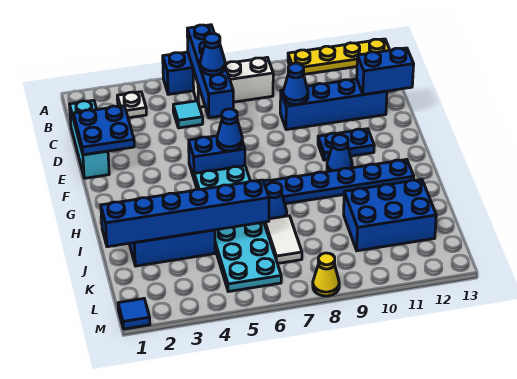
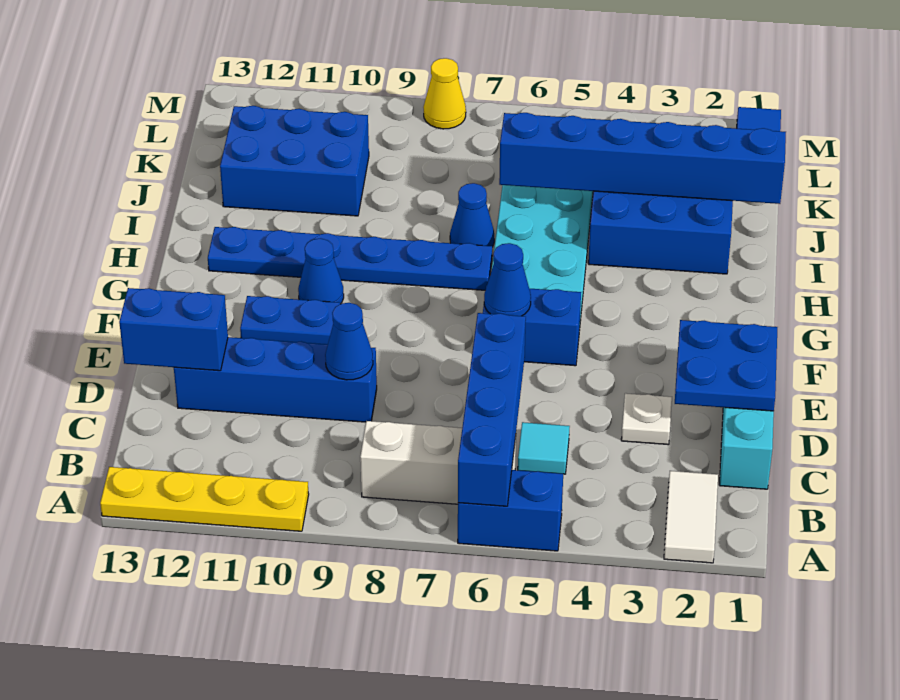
white 1x1 plate [117,92,146,118] -> white 1x1 plate moved to [621,393,672,445]
blue 1x1 cone [200,34,225,75] -> none
white 1x2 tile [264,216,302,264] -> white 1x2 tile moved to [664,471,718,563]

